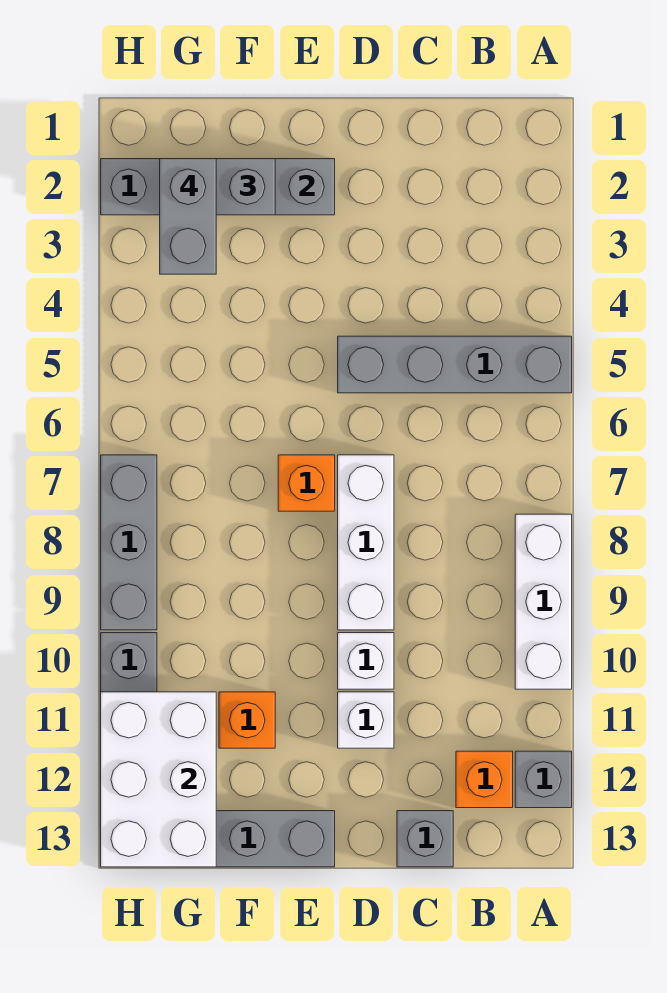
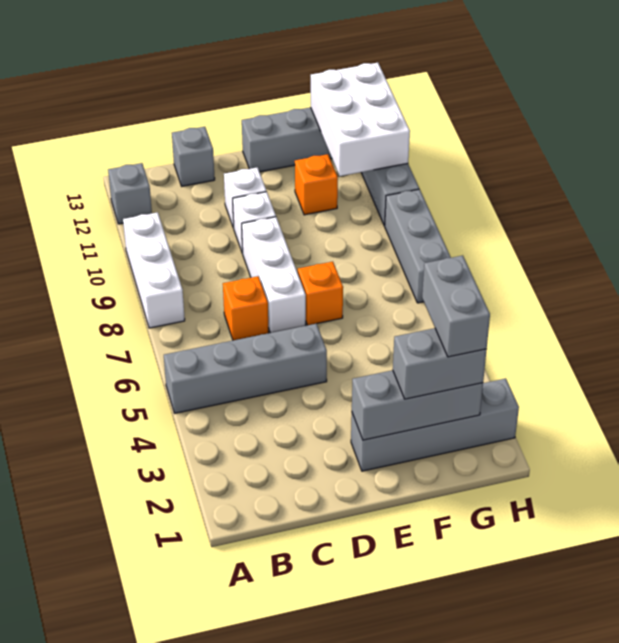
orange 1x1 brick [456,751,513,808] -> orange 1x1 brick moved to [223,276,269,340]

